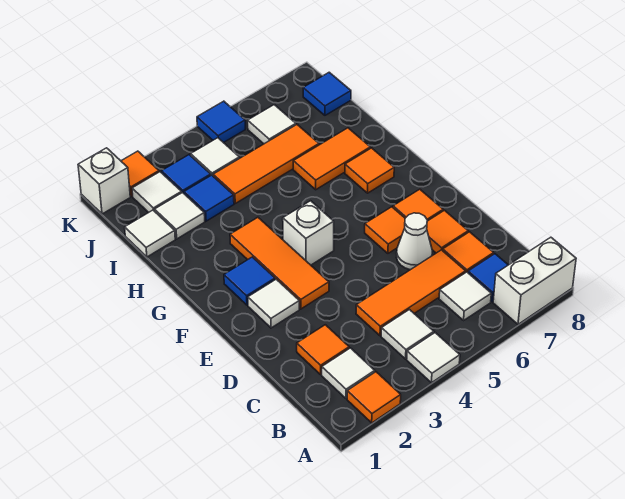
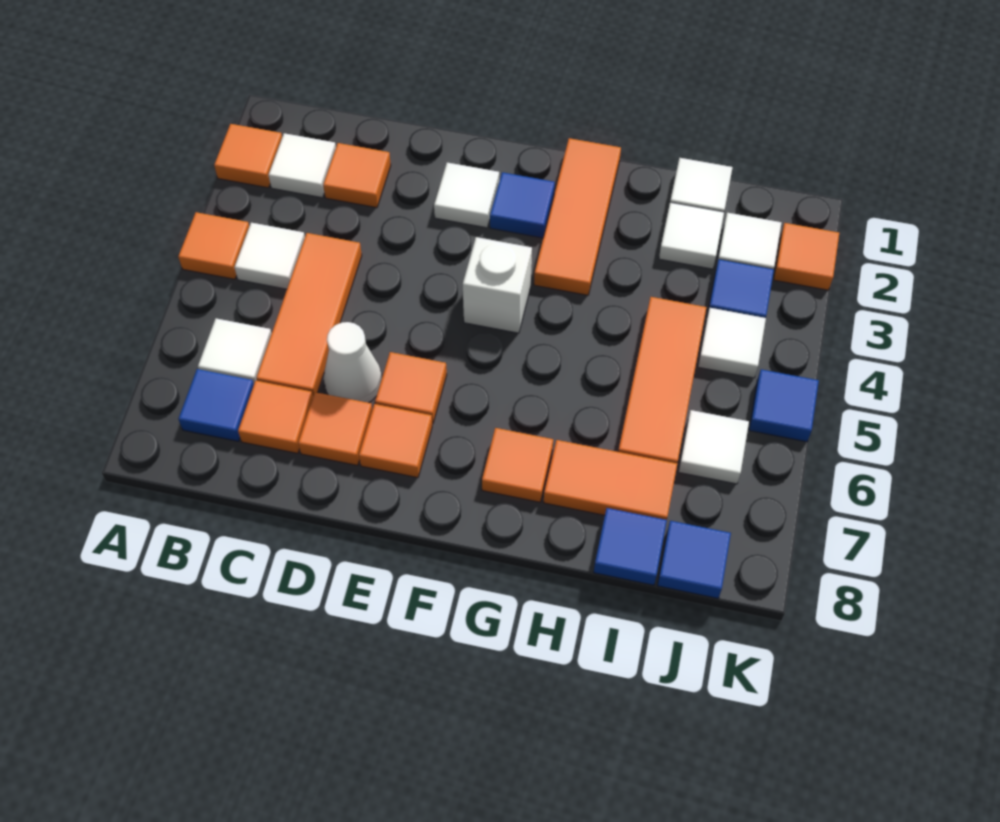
white 1x1 tile [407,333,460,383] -> orange 1x1 tile [178,212,249,279]
white 1x2 brick [493,237,576,324] -> none
orange 1x3 tile [230,217,329,309] -> orange 1x3 tile turned to [534,138,621,295]
orange 1x2 tile [293,128,370,190] -> orange 1x2 tile turned to [544,440,677,520]
blue 1x1 tile [184,175,234,221] -> blue 1x1 tile moved to [594,508,667,585]
white 1x1 brick [78,148,130,214] -> none

